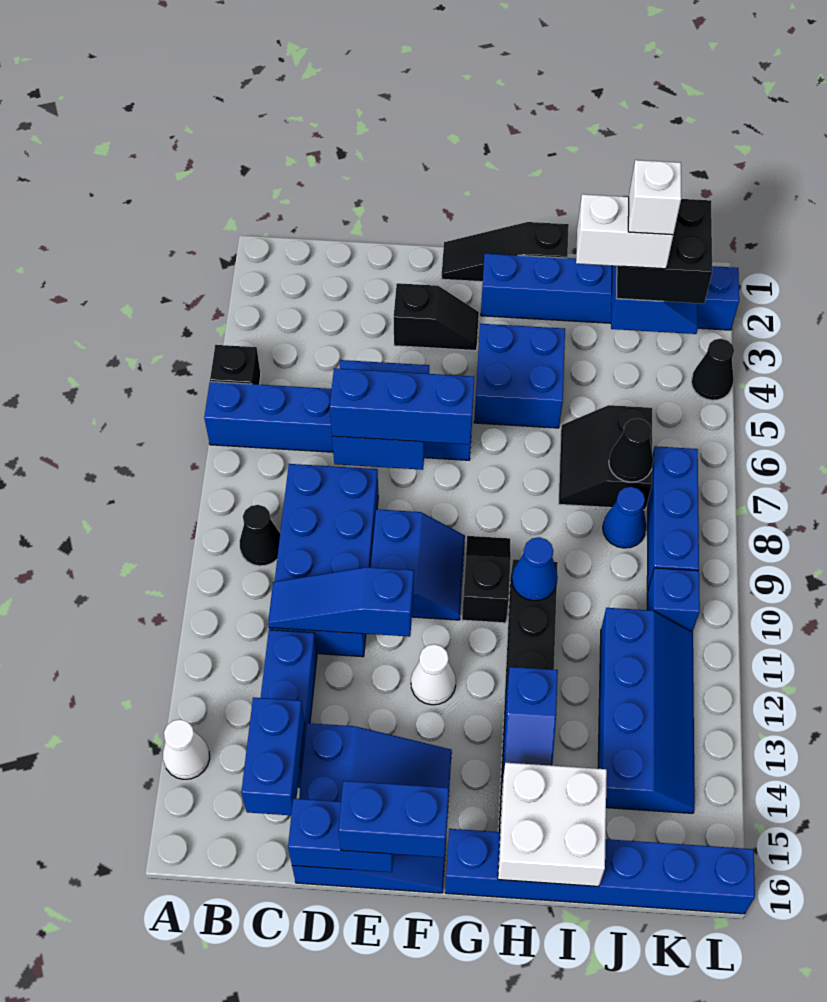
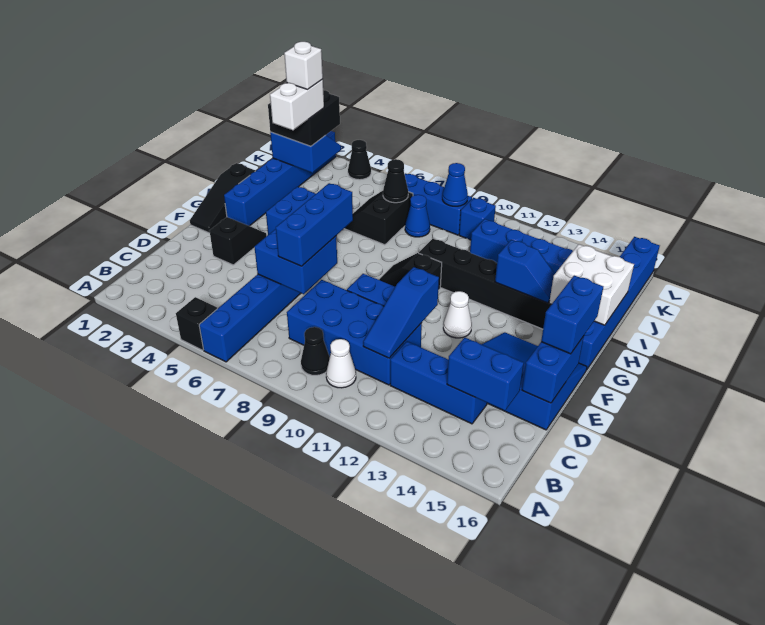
white 1x1 cone [163,719,210,779] -> white 1x1 cone moved to [326,339,356,388]
blue 1x1 cone [512,537,558,601] -> blue 1x1 cone moved to [442,163,468,206]
black 2x2 slope [559,405,652,510] -> black 2x2 slope turned to [344,191,413,245]

